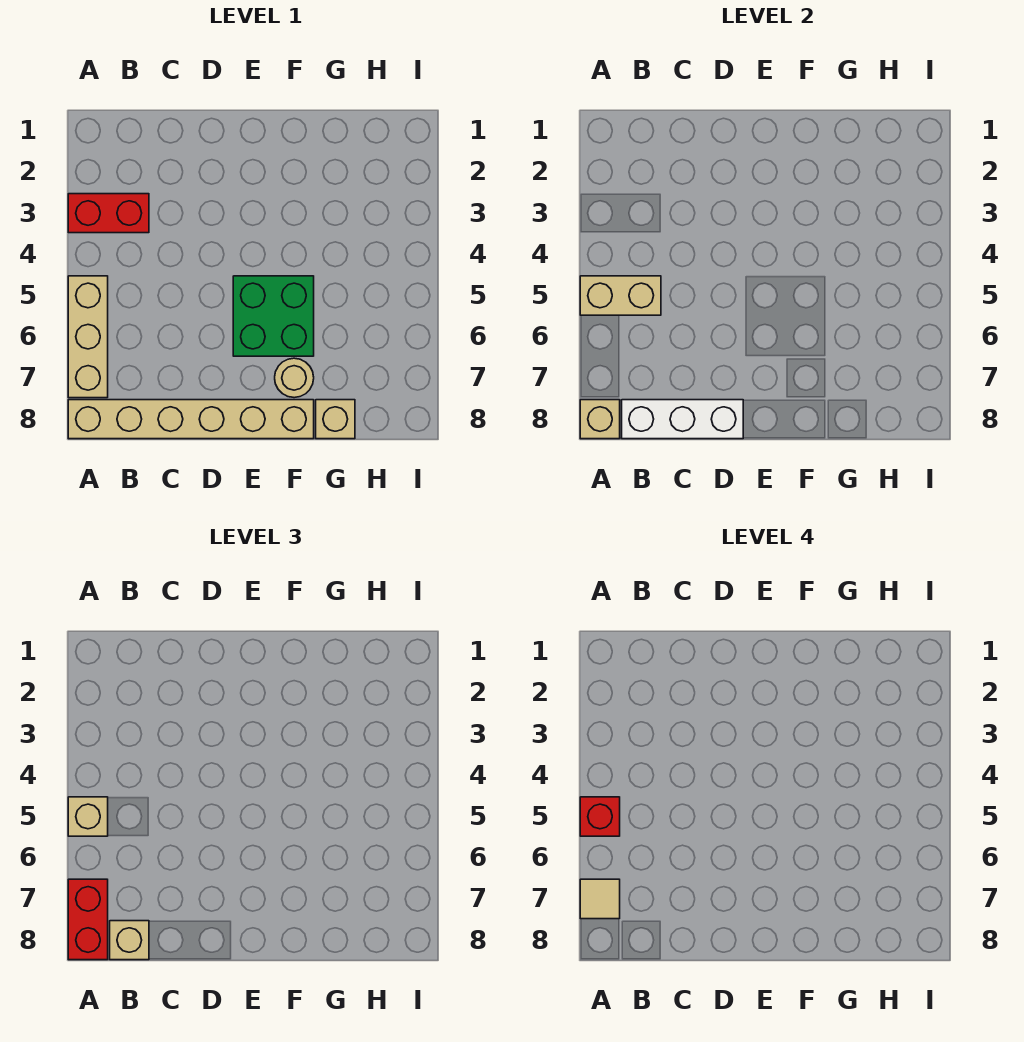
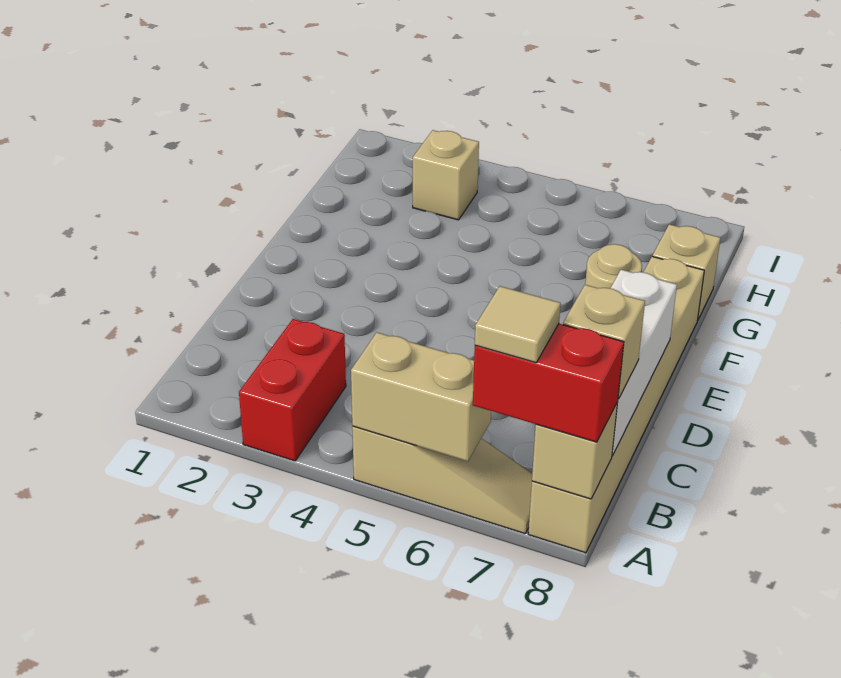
tan 1x3 brick [68,276,108,398] -> tan 1x3 slope [352,426,532,534]
tan 1x2 brick [580,276,661,315] -> tan 1x2 brick turned to [351,332,491,461]
tan 1x1 brick [68,797,108,836] -> tan 1x1 brick moved to [413,130,479,220]
red 1x1 brick [580,797,620,836] -> none
green 2x2 brick [233,276,314,356] -> none

